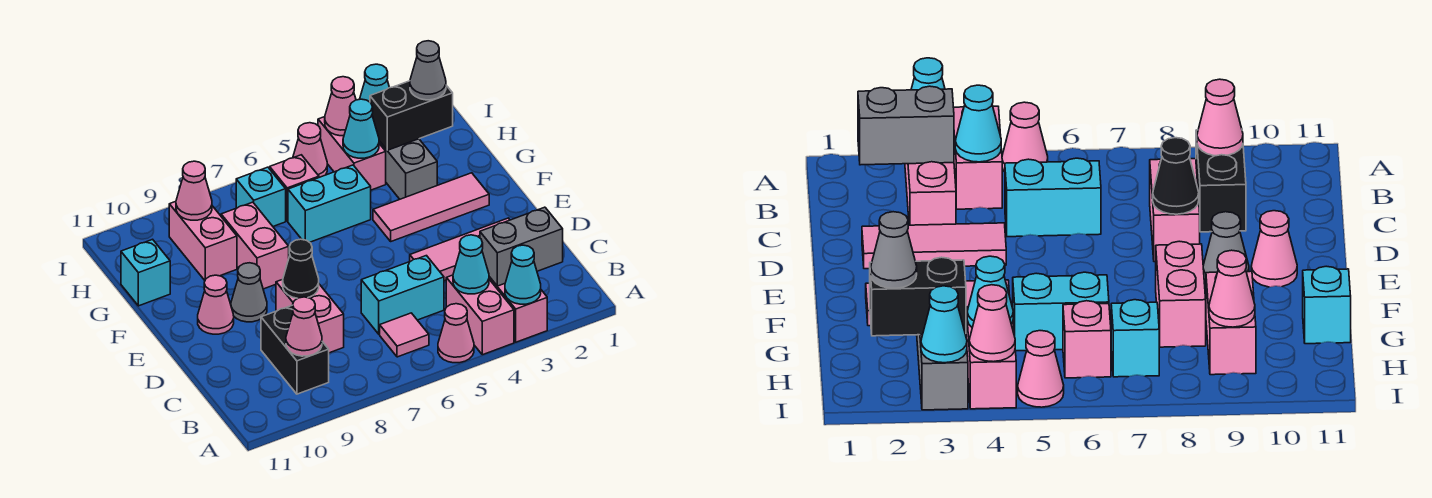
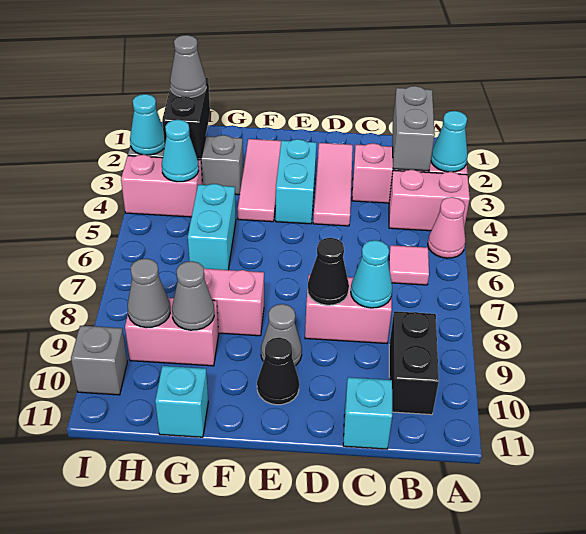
cyan 1x1 cone [453,235,489,294] -> cyan 1x1 cone moved to [351,240,392,308]
black 1x2 brick [261,305,329,394] -> black 1x2 brick turned to [389,311,439,415]
pink 1x1 cone [286,297,322,356] -> none
cyan 1x2 brick [361,256,444,334] -> cyan 1x2 brick moved to [276,139,317,224]
pink 1x1 cone [198,275,234,334] -> black 1x1 cone [257,337,299,405]
none -> grey 1x1 cone [172,261,214,330]
pink 1x1 brick [270,155,319,221] -> none
cyan 1x1 brick [236,167,286,226] -> cyan 1x1 brick moved to [343,377,392,449]
pink 1x1 cone [176,161,212,220] -> grey 1x1 cone [128,259,170,328]
pink 1x1 cone [325,77,356,136] -> none
pink 1x1 cone [293,123,327,177] -> none
none -> grey 1x1 brick [71,326,127,395]

